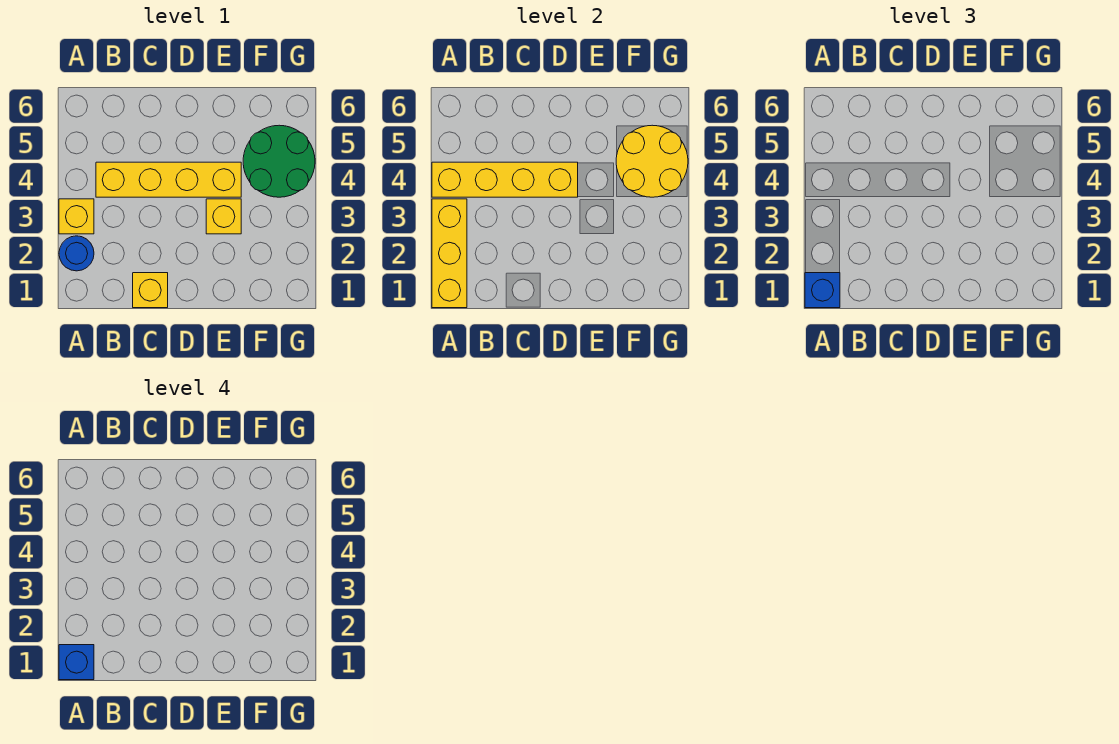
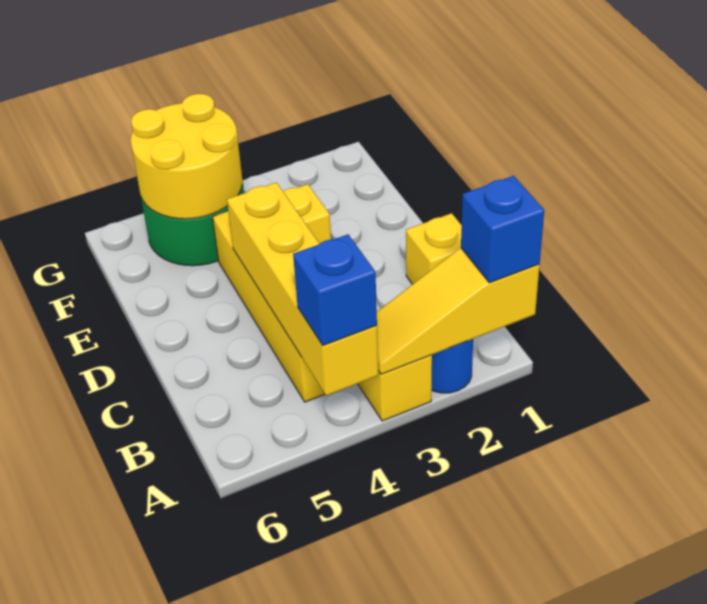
yellow 1x3 brick [432,199,467,308] -> yellow 1x3 slope [377,248,540,374]
blue 1x1 brick [59,645,94,680] -> blue 1x1 brick moved to [293,234,377,345]

